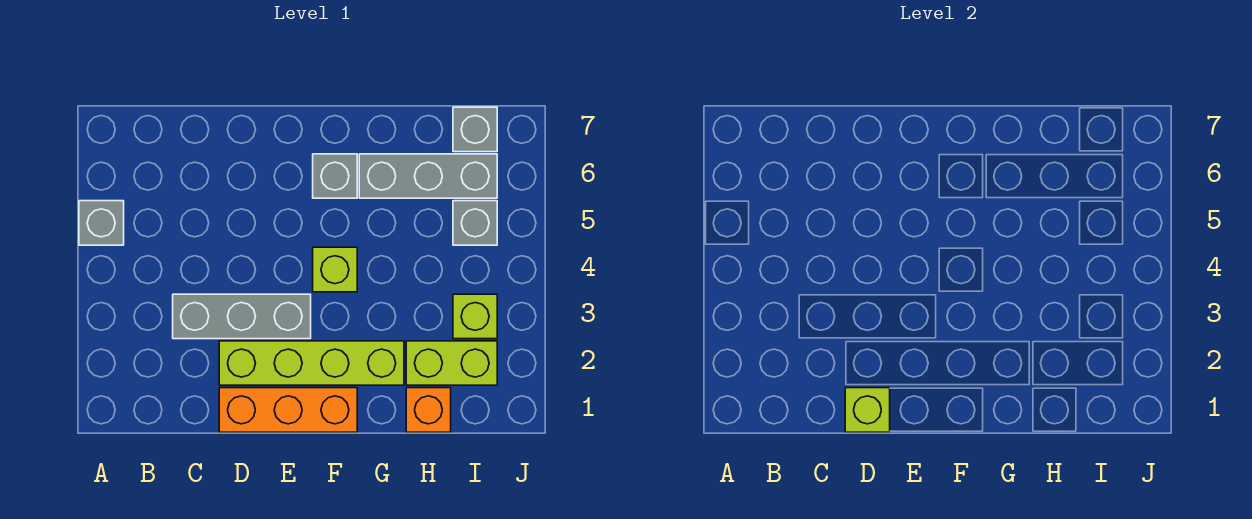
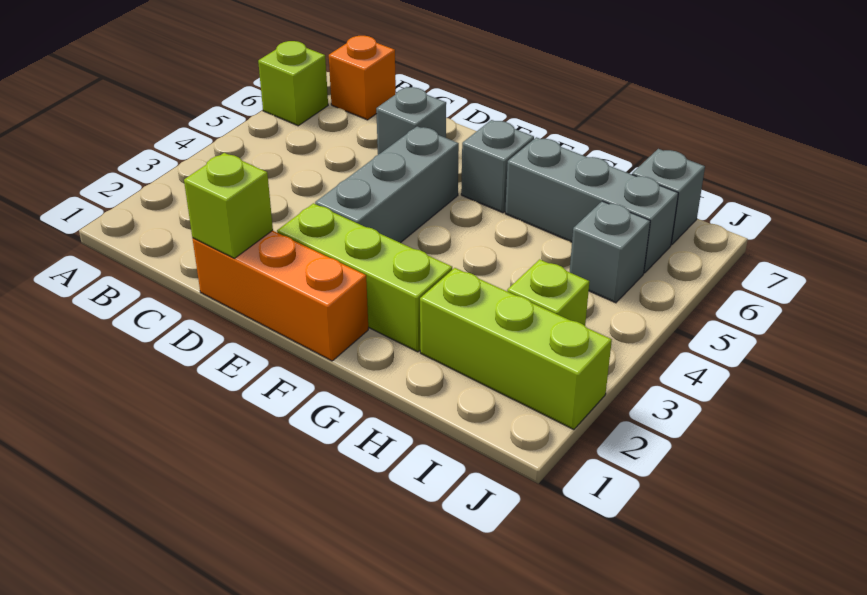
grey 1x1 brick [79,201,124,245] -> grey 1x1 brick moved to [376,87,446,154]
grey 1x3 brick [173,294,311,339] -> grey 1x3 brick turned to [315,126,459,243]
lime 1x4 brick [219,341,404,385] -> lime 1x3 brick [277,203,452,352]
lime 1x1 brick [313,247,357,292] -> lime 1x1 brick moved to [258,41,328,126]
orange 1x1 brick [406,388,451,432] -> orange 1x1 brick moved to [329,36,396,120]
lime 1x2 brick [406,341,497,385] -> lime 1x3 brick [420,268,612,430]

